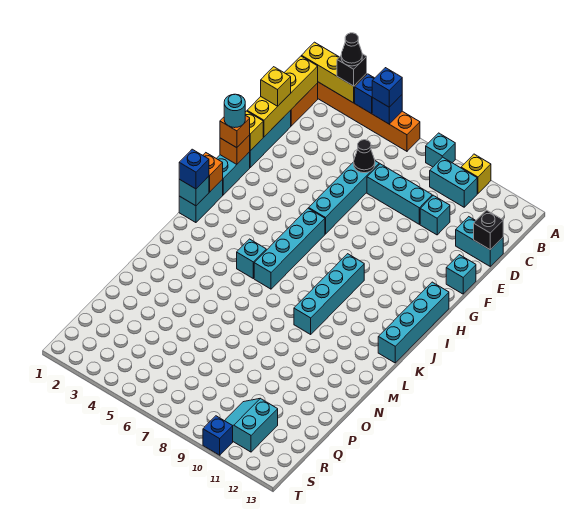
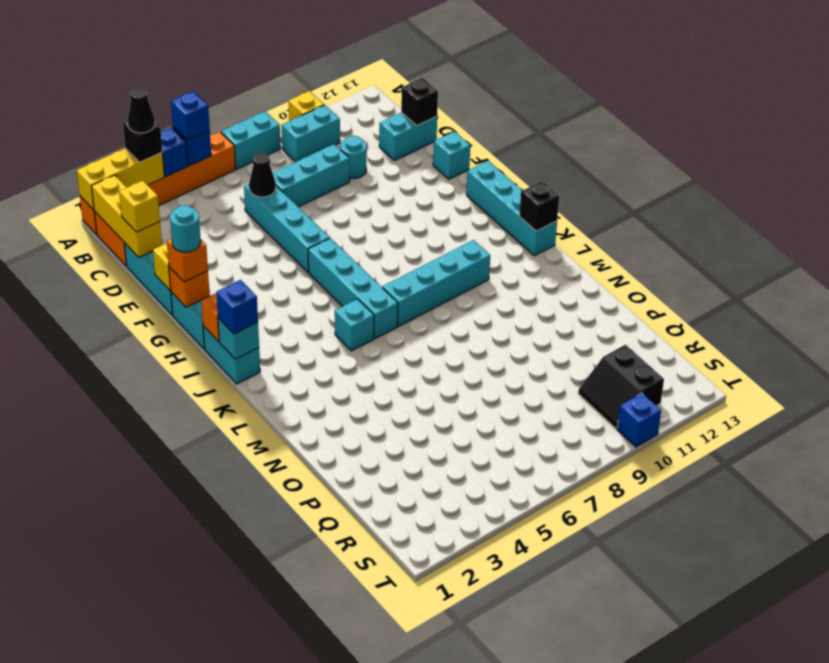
cyan 1x1 brick [426,133,455,167] -> cyan 1x2 brick [221,111,281,169]
yellow 1x4 brick [247,56,318,137] -> yellow 1x3 brick [92,175,162,257]
cyan 1x1 brick [420,195,450,235] -> cyan 1x1 round brick [340,136,367,178]
cyan 1x4 brick [294,254,364,334] -> cyan 1x4 brick turned to [382,240,490,326]
none -> black 1x1 brick [519,181,559,231]
cyan 2x2 slope [225,398,278,452] -> black 2x2 slope [578,345,664,429]

